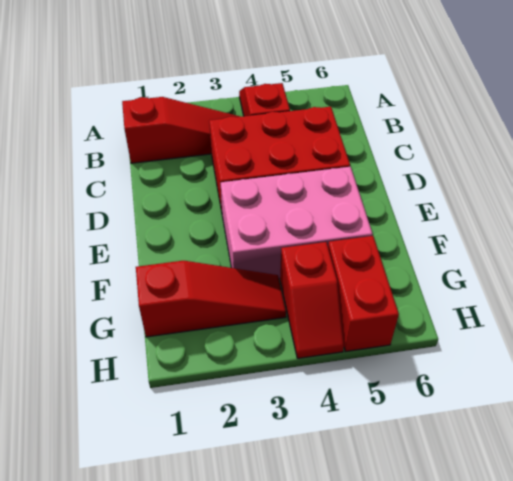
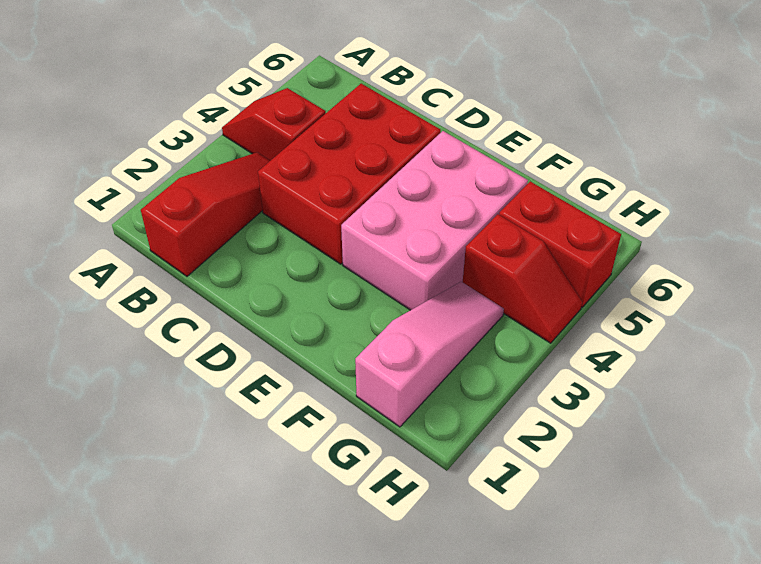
red 1x3 slope [136,261,286,337] -> pink 1x3 slope [355,282,504,427]

